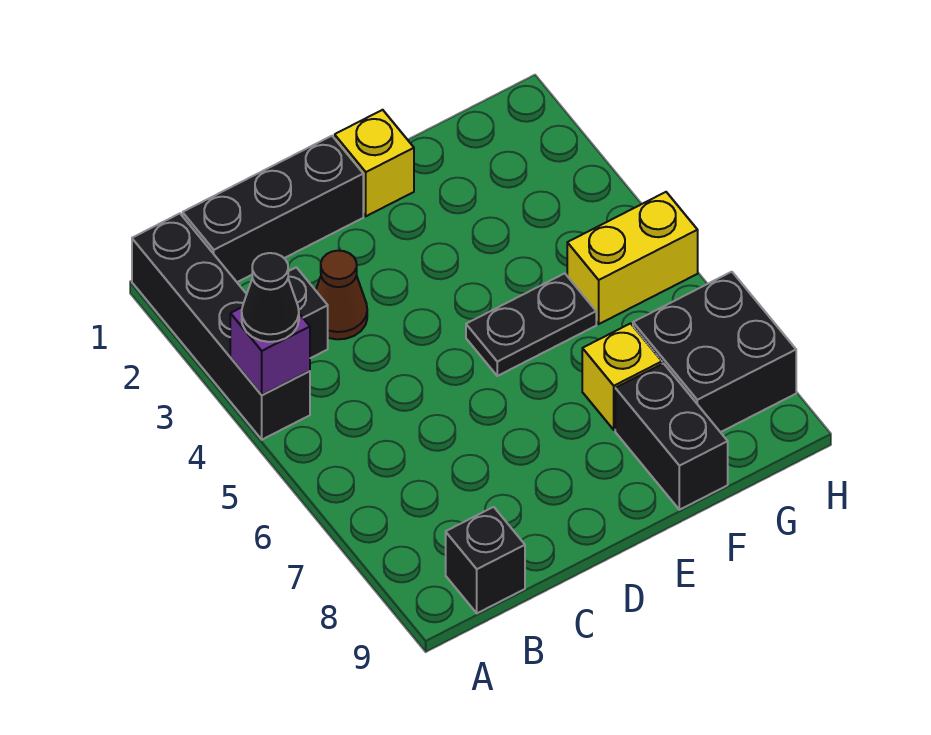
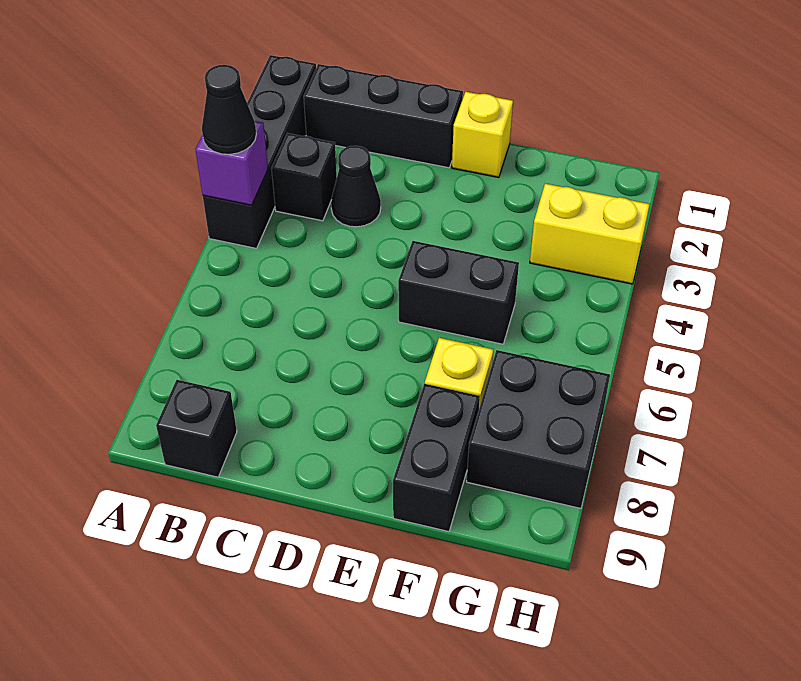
brown 1x1 cone [316,251,367,339] -> black 1x1 cone [331,146,381,227]
black 1x2 plate [466,273,596,376] -> black 1x2 brick [398,241,519,344]
yellow 1x2 brick [567,192,698,324] -> yellow 1x2 brick moved to [530,184,650,284]

